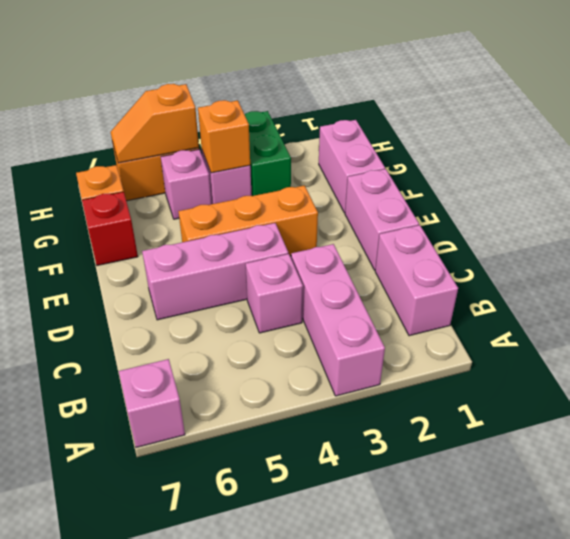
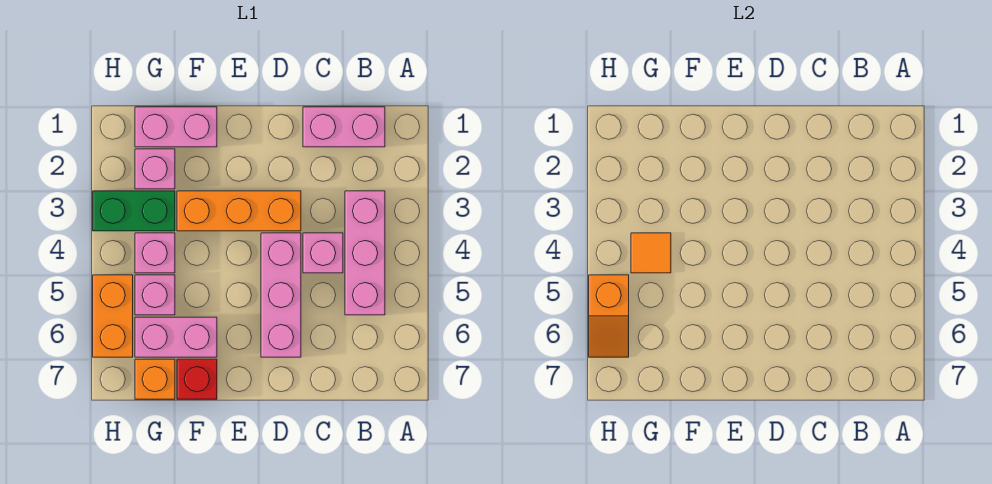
pink 1x3 brick [291,244,385,396] -> pink 1x3 brick turned to [345,191,385,315]
pink 1x1 brick [119,359,185,447] -> pink 1x1 brick moved to [135,149,175,189]
pink 1x2 brick [345,169,419,270] -> pink 1x2 brick moved to [135,317,217,357]
orange 1x3 brick [178,185,318,256] -> orange 1x3 brick turned to [177,191,301,231]
orange 1x1 brick [198,100,250,173] -> orange 1x1 tile [631,233,671,273]

